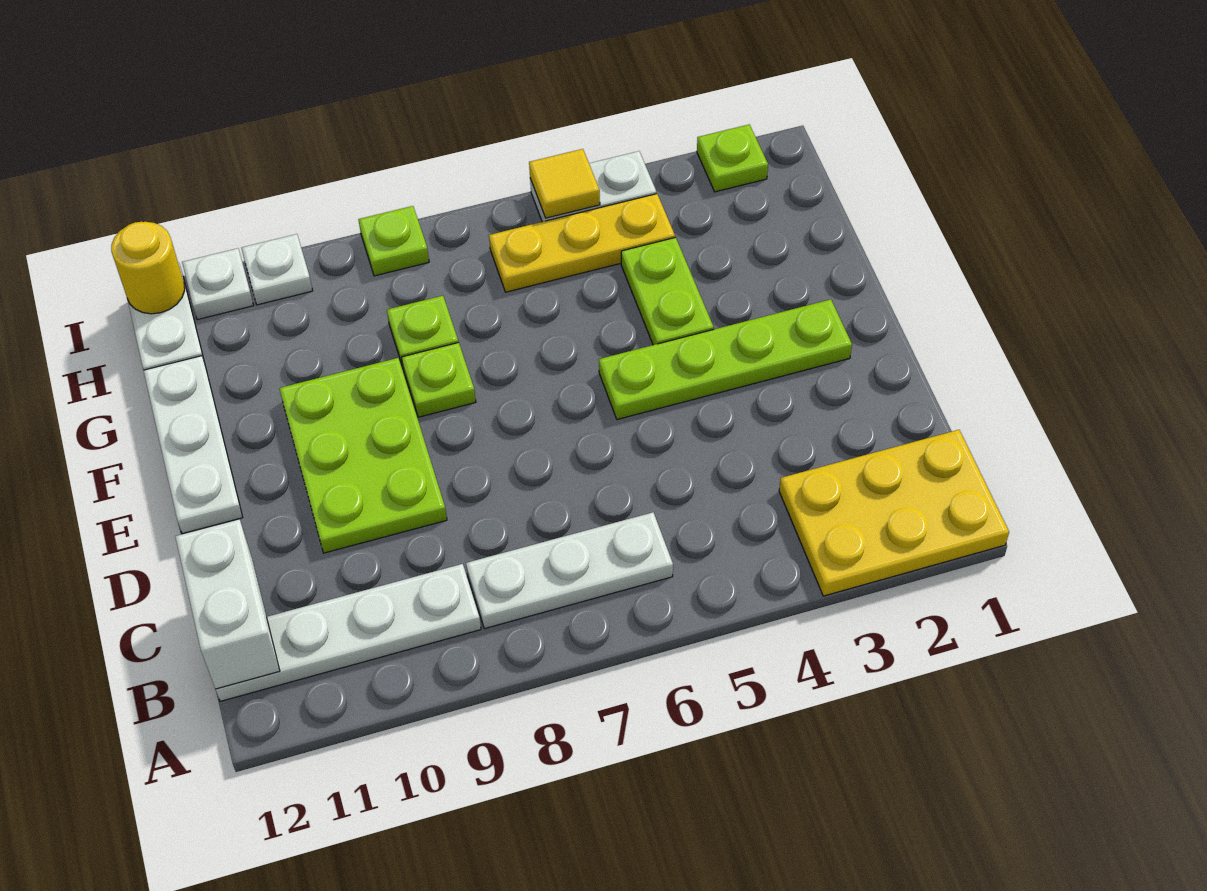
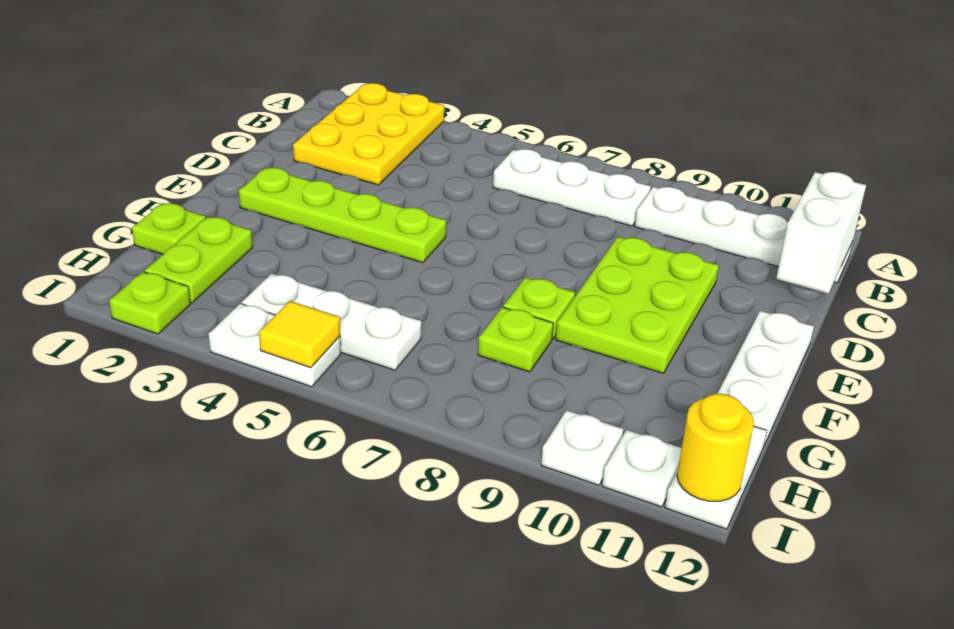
yellow 2x3 plate [779,430,1009,596] -> yellow 2x3 plate turned to [293,83,444,185]
lime 1x2 plate [621,237,714,345] -> lime 1x2 plate moved to [145,217,253,303]
yellow 1x3 plate [489,194,675,292] -> white 1x3 plate [242,274,421,370]
lime 1x1 plate [358,206,429,276] -> lime 1x1 plate moved to [132,203,206,254]

